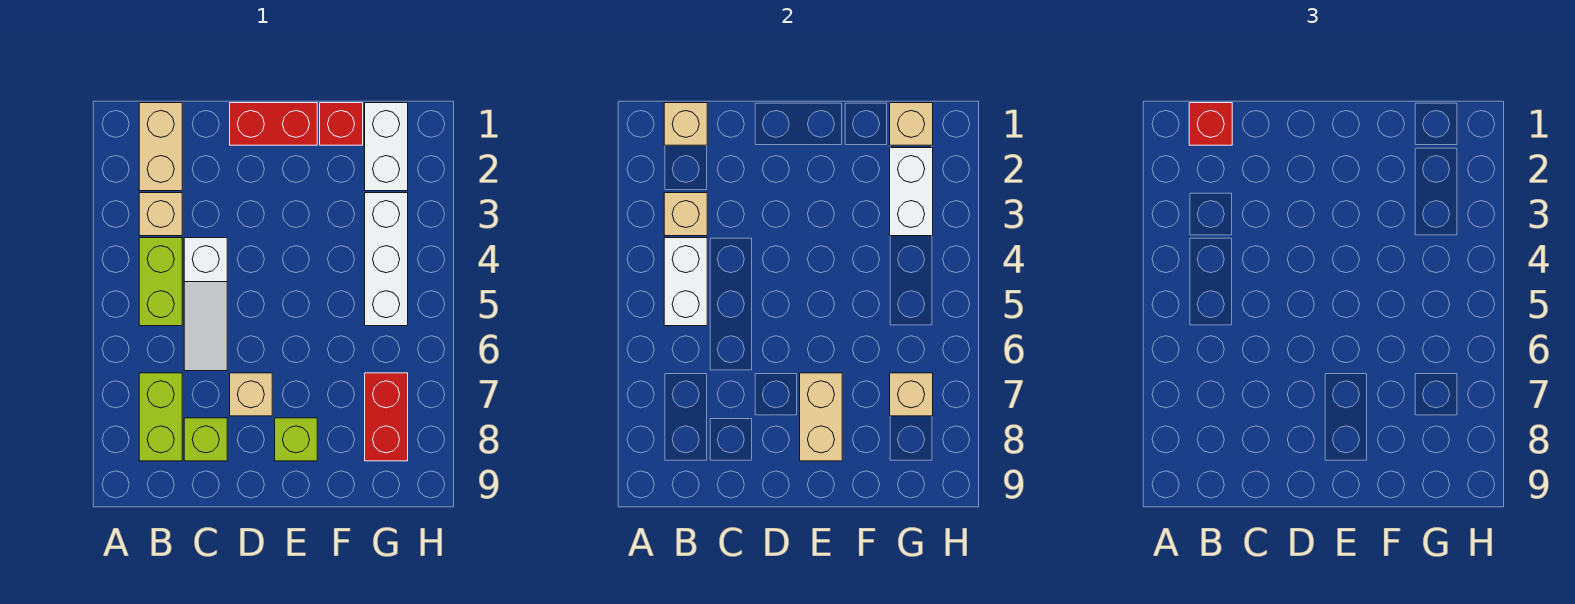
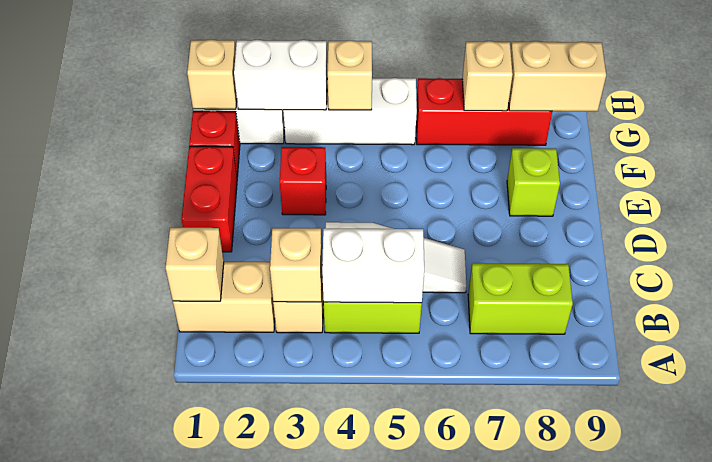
red 1x1 brick [1189,103,1232,145] -> red 1x1 brick moved to [280,147,326,215]
lime 1x1 brick [184,418,227,461] -> none
tan 1x1 brick [230,373,272,416] -> tan 1x1 brick moved to [328,40,372,110]
tan 1x2 brick [800,373,842,461] -> tan 1x2 brick moved to [509,41,606,111]
red 1x2 brick [365,373,408,461] -> red 1x3 brick [416,78,552,145]

